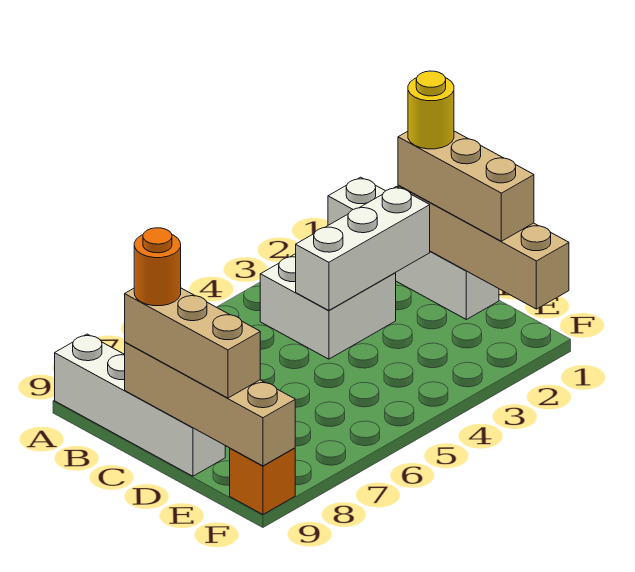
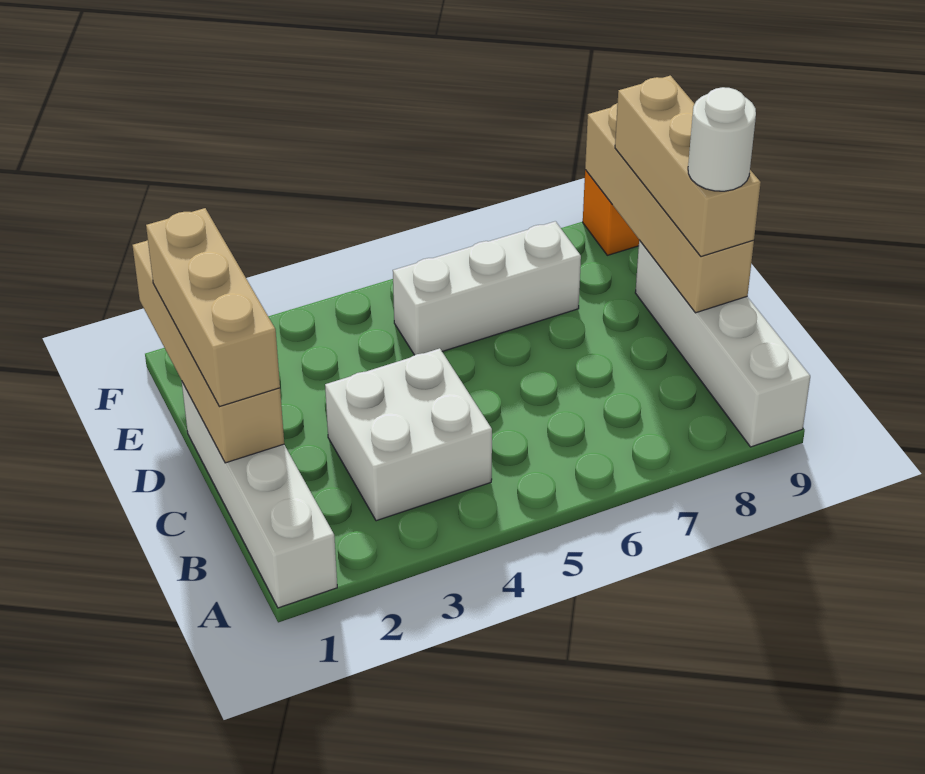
yellow 1x1 round brick [408,71,454,149] -> none
white 1x3 brick [296,187,430,310] -> white 1x3 brick moved to [393,221,581,355]
orange 1x1 round brick [134,228,181,306] -> white 1x1 round brick [688,87,756,191]

